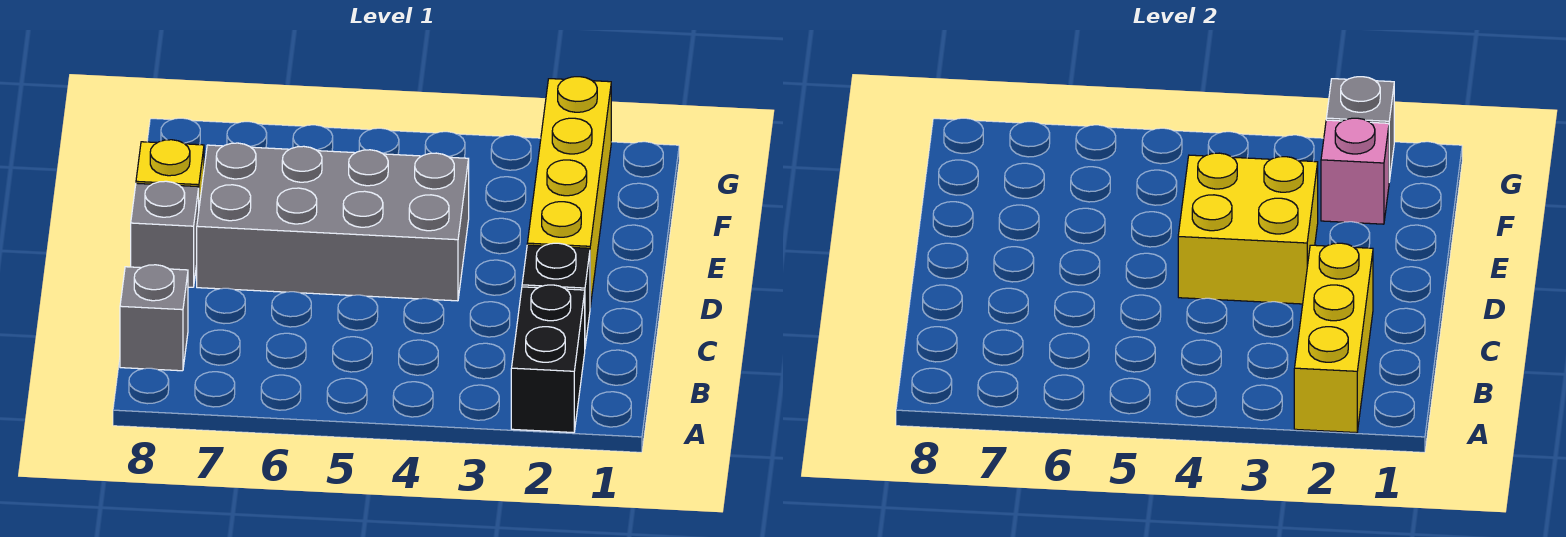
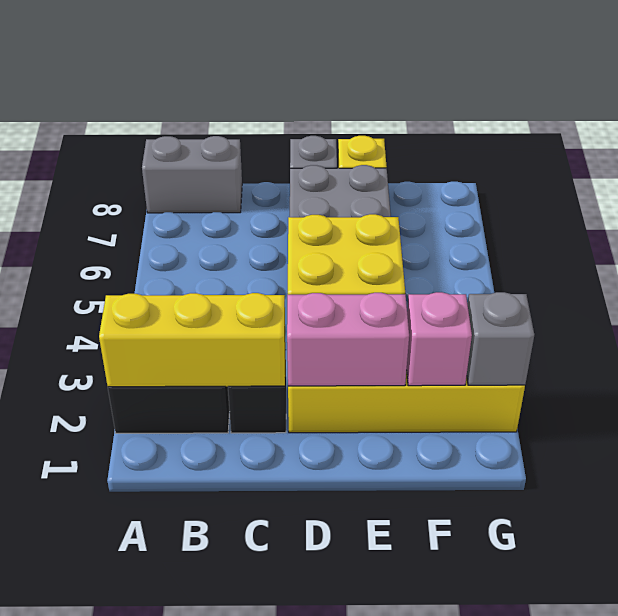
grey 1x1 brick [120,265,188,371] -> grey 1x2 brick [142,136,242,213]
none -> pink 1x2 brick [287,293,409,386]

